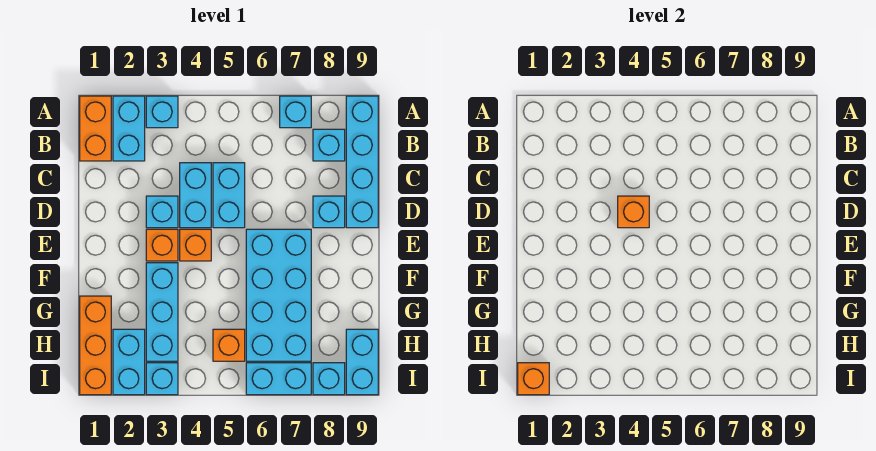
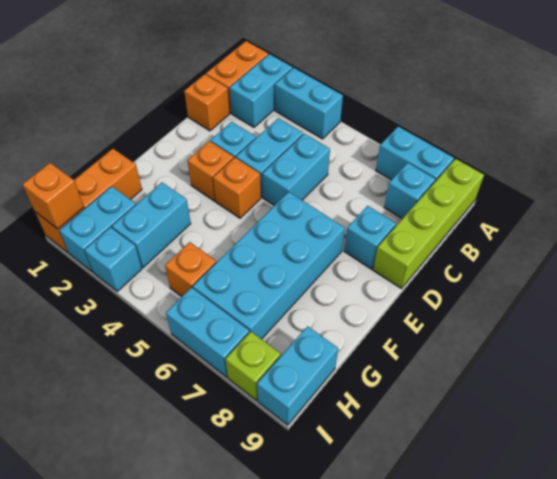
cyan 1x1 brick [146,96,178,128] -> cyan 1x2 brick [275,68,343,139]
cyan 1x1 brick [280,96,311,128] -> cyan 1x2 brick [376,127,454,181]
cyan 1x4 brick [346,96,378,228] -> lime 1x4 brick [373,159,484,288]
orange 1x1 brick [618,196,649,228] -> orange 1x1 brick moved to [184,74,230,131]
cyan 1x3 brick [146,263,178,361] -> cyan 1x2 brick [112,183,191,268]
cyan 1x1 brick [313,363,345,395] -> lime 1x1 brick [225,332,281,401]

